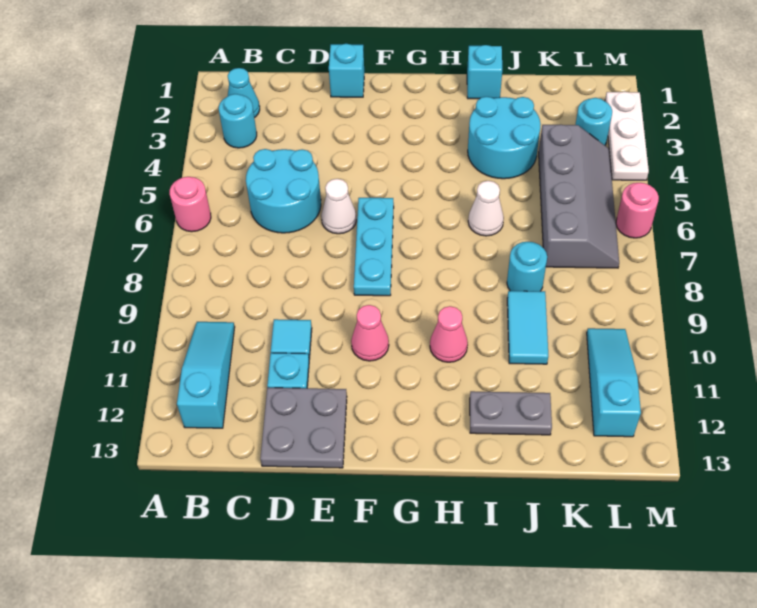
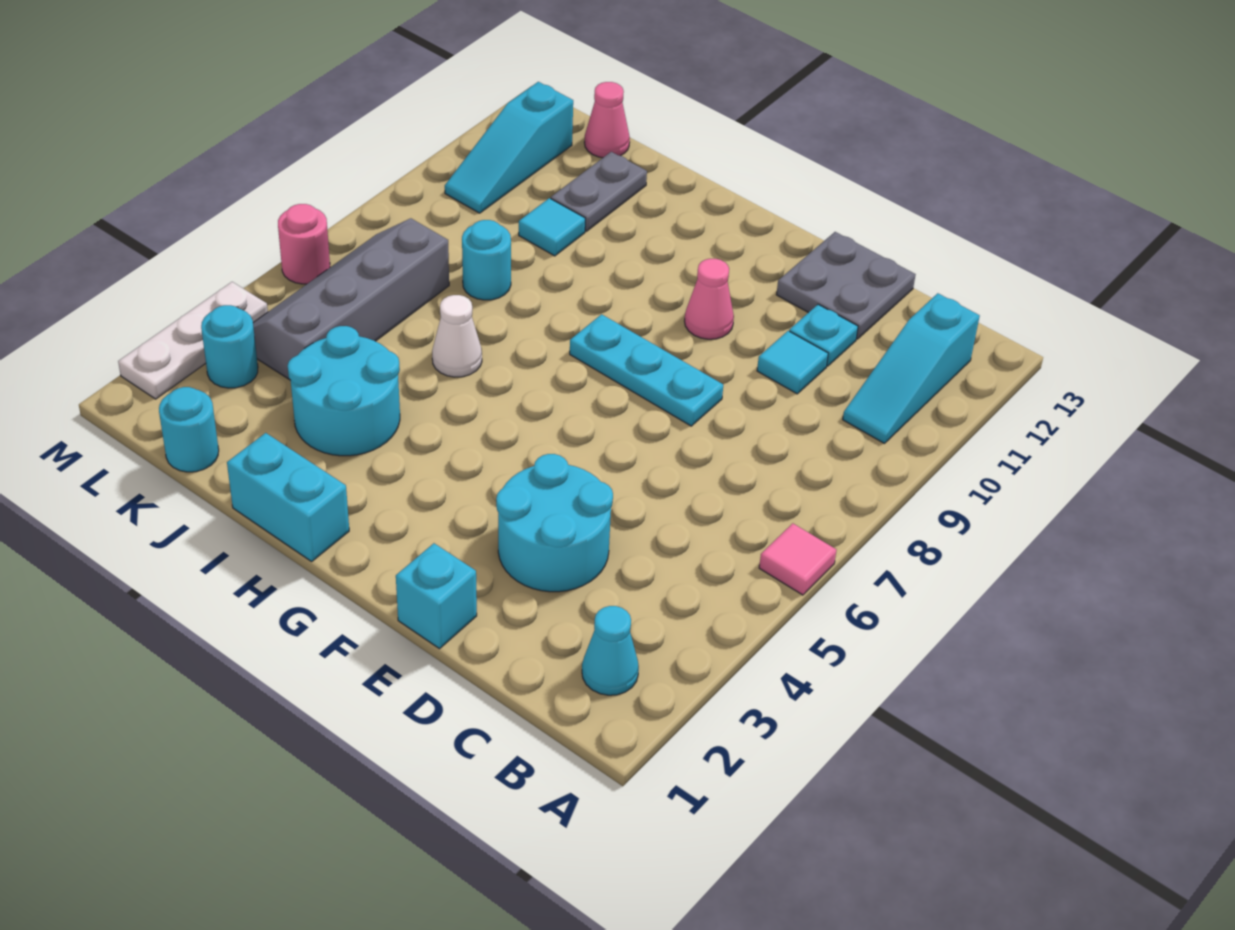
pink 1x1 round brick [170,177,211,232] -> pink 1x1 tile [759,523,836,595]
cyan 1x1 round brick [219,94,257,148] -> cyan 1x1 round brick moved to [159,387,219,472]
cyan 2x2 round brick [246,149,321,233] -> cyan 2x2 round brick moved to [496,454,613,592]
white 1x1 cone [321,179,356,234] -> none
cyan 1x3 plate [354,198,394,296] -> cyan 1x3 plate turned to [570,314,723,426]
pink 1x1 cone [430,306,468,362] -> pink 1x1 cone moved to [584,82,630,158]
cyan 1x1 brick [467,45,502,99] -> cyan 1x2 brick [227,433,349,561]
grey 1x2 plate [470,391,552,435] -> grey 1x2 plate turned to [550,152,647,231]
cyan 1x2 tile [507,291,548,364] -> cyan 1x1 tile [519,198,585,256]

